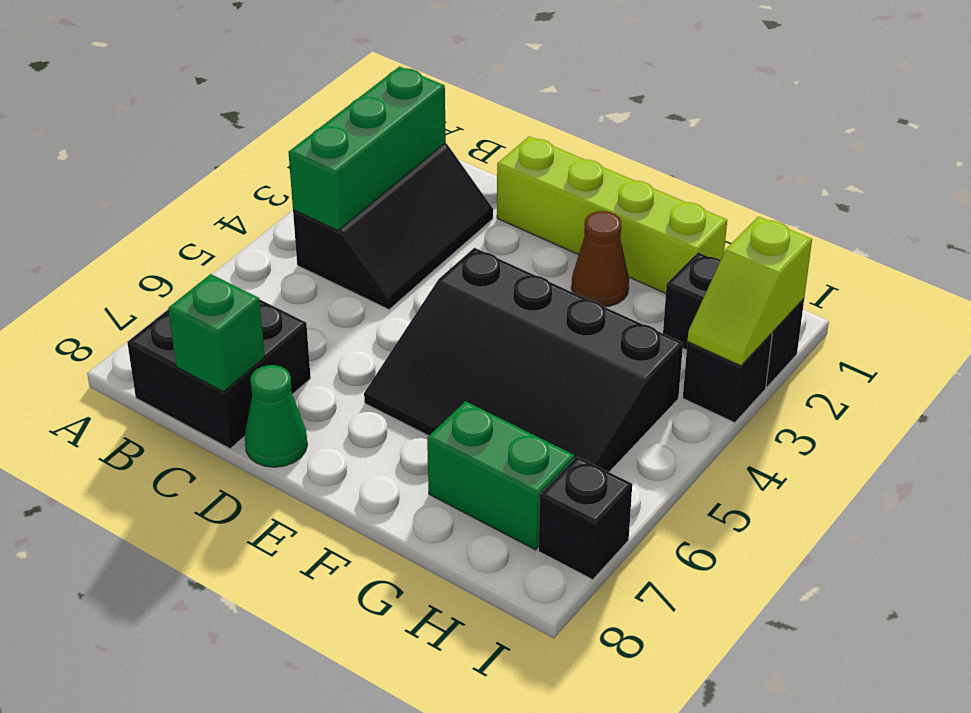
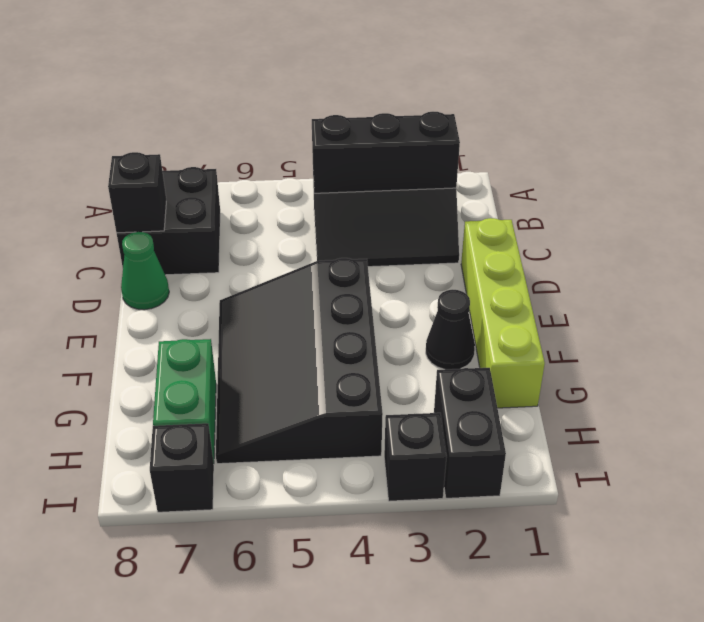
green 1x3 brick [289,67,446,231] -> black 1x3 brick [312,112,460,193]
green 1x1 brick [168,274,265,392] -> black 1x1 brick [108,152,166,233]
brown 1x1 cone [571,211,629,307] -> black 1x1 cone [426,290,475,369]
lime 1x2 slope [688,217,812,366] -> none

